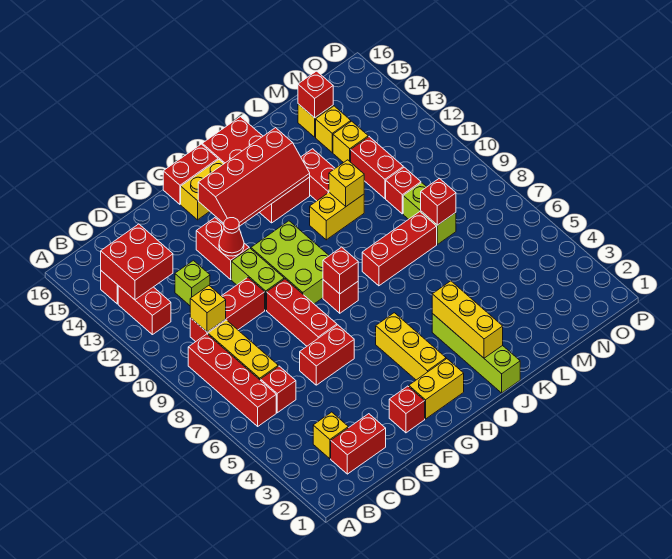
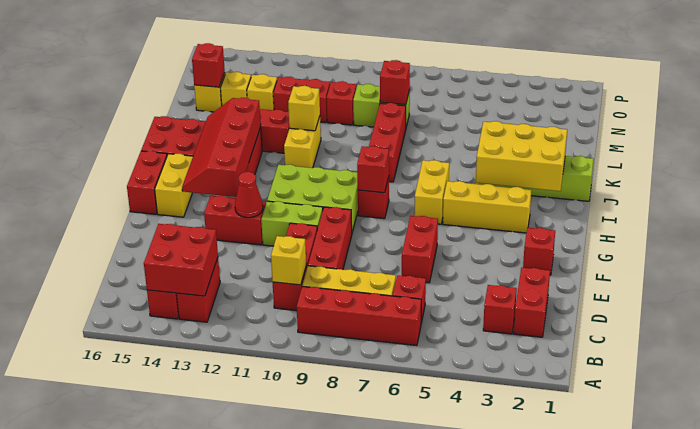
red 1x2 brick [118,286,171,335] -> red 1x2 brick turned to [177,258,220,322]
yellow 1x1 brick [313,412,348,459] -> red 1x1 brick [483,285,517,334]
lime 1x1 brick [175,260,210,306] -> none
red 1x3 brick [267,279,337,346] -> red 1x3 brick turned to [308,207,352,270]
yellow 1x2 brick [409,359,464,419] -> yellow 1x2 brick moved to [414,160,449,224]
red 2x4 slope [198,128,310,226] -> red 2x4 slope turned to [182,98,261,197]
yellow 1x3 brick [432,281,503,358] -> yellow 2x3 brick [476,121,567,191]

